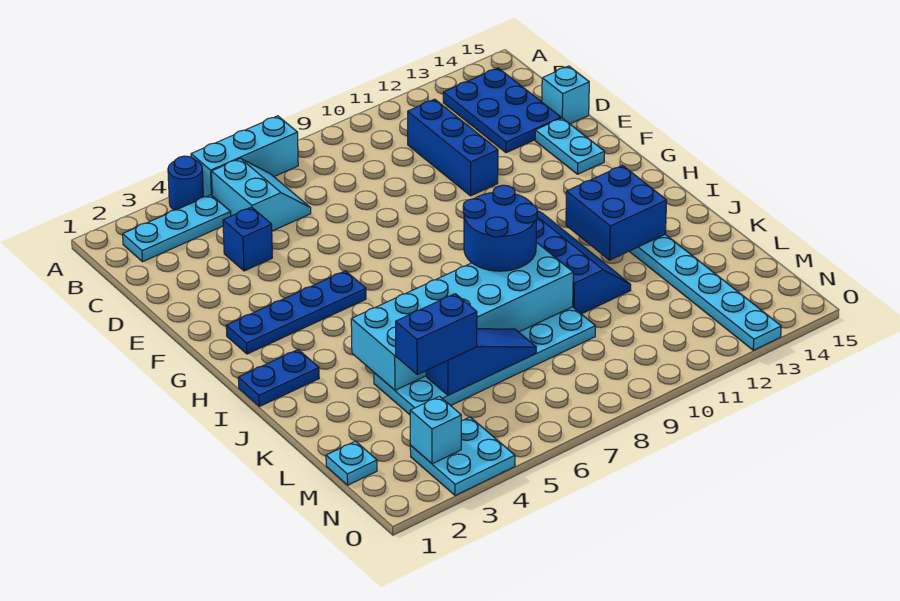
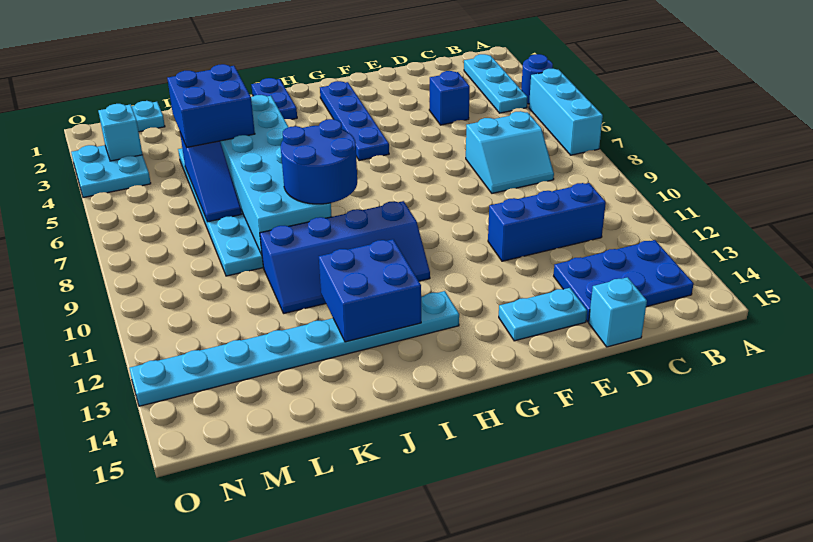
cyan 2x2 slope [212,159,311,231] -> cyan 2x2 slope moved to [466,111,554,193]
blue 1x2 brick [396,294,477,374] -> blue 2x2 brick [167,64,255,147]

